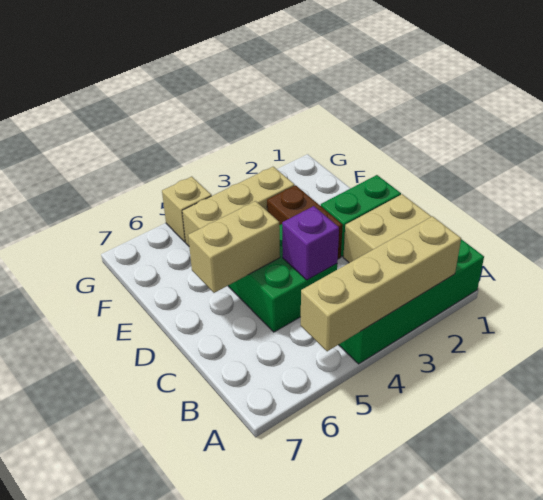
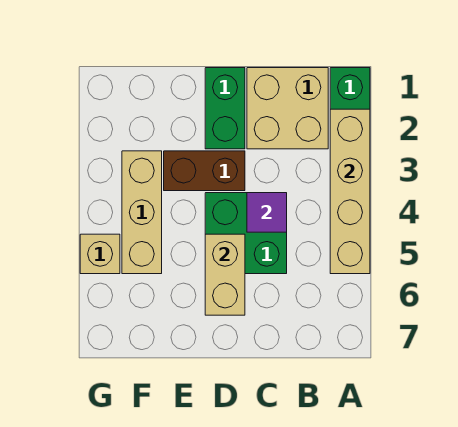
purple 1x1 brick [282,206,339,280] -> purple 1x1 tile [247,193,287,232]

